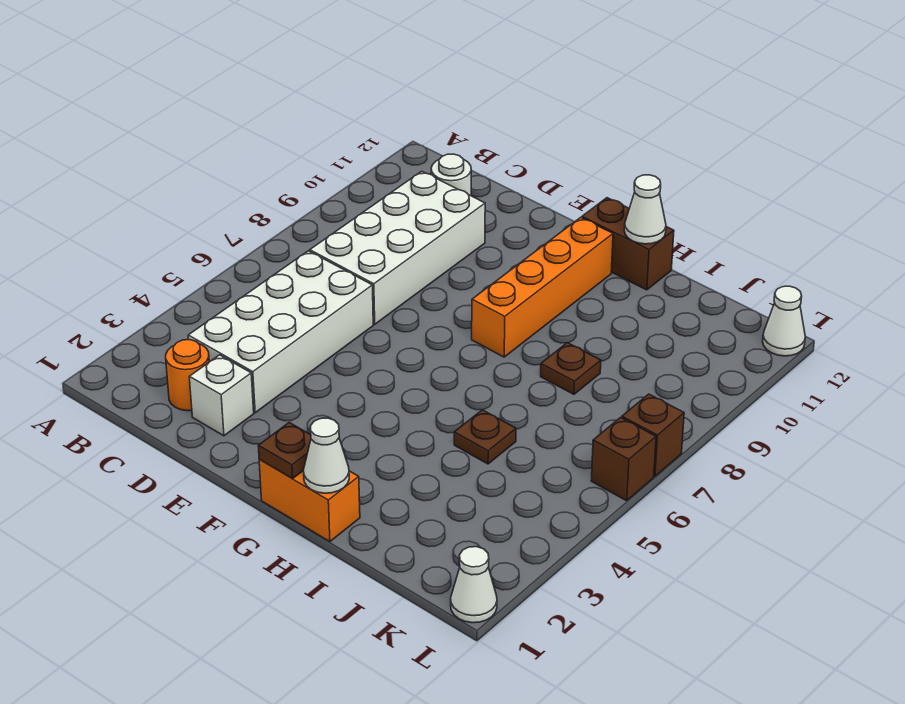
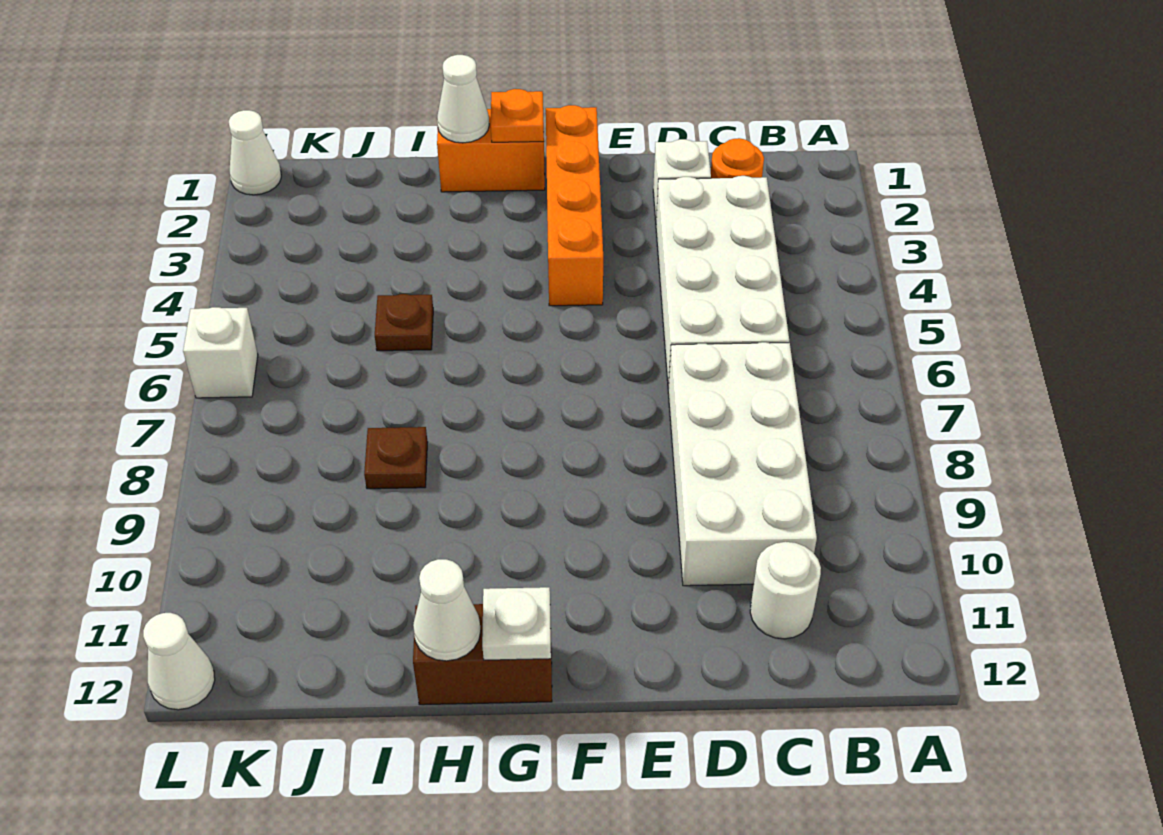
brown 1x1 plate [258,423,311,479] -> orange 1x1 plate [491,89,544,142]
orange 1x4 brick [472,217,613,357] -> orange 1x4 brick moved to [546,105,603,306]
none -> white 1x1 plate [482,587,551,660]
brown 1x1 brick [591,418,656,501] -> white 1x1 brick [183,307,258,398]
brown 1x1 brick [622,394,684,476] -> none

